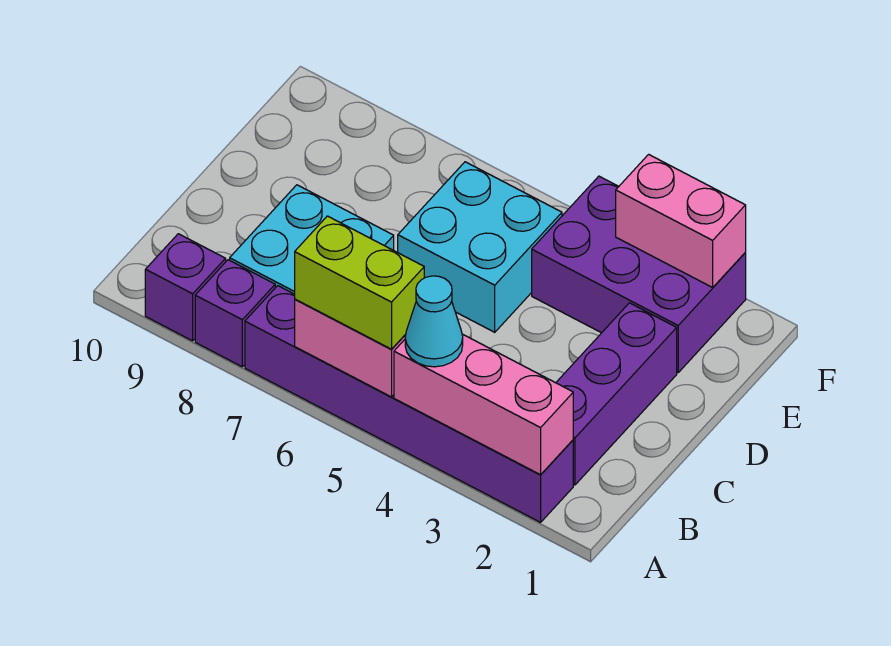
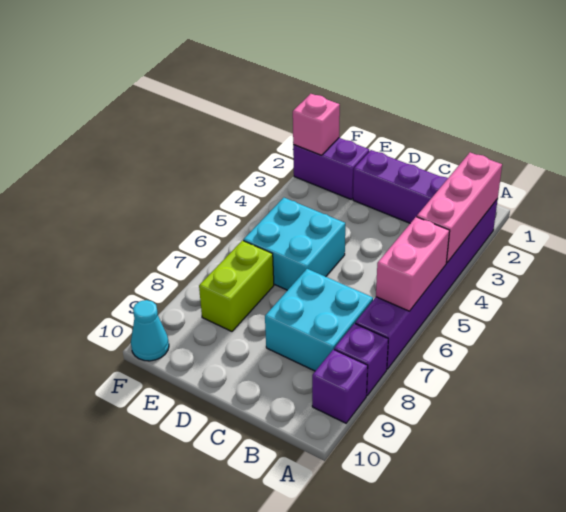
cyan 1x1 cone [405,276,463,367] -> cyan 1x1 cone moved to [131,300,169,361]
lime 1x2 brick [295,216,424,349] -> lime 1x2 brick moved to [199,241,274,331]
purple 2x3 brick [532,176,746,372] -> purple 1x2 brick [293,138,369,200]
pink 1x2 brick [616,154,746,287] -> pink 1x1 brick [293,94,340,155]

